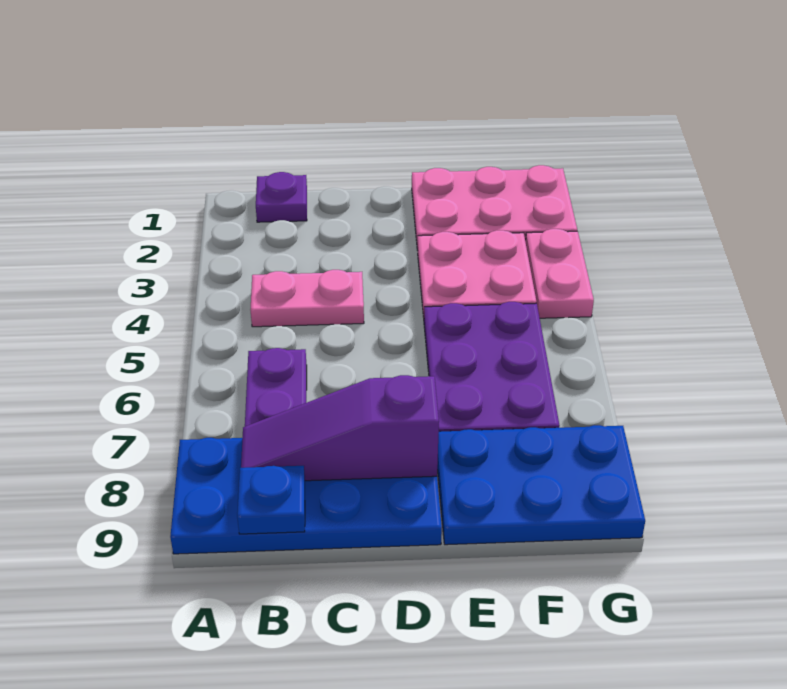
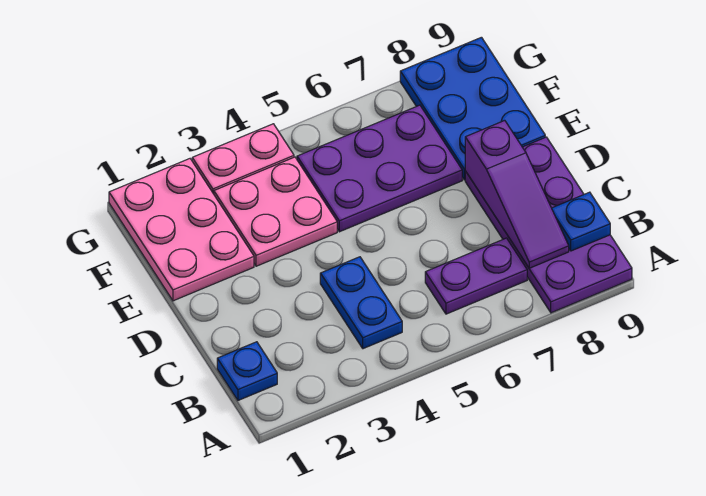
blue 2x4 plate [170,438,442,554] -> purple 2x4 plate [465,137,632,313]
purple 1x1 plate [256,172,307,222] -> blue 1x1 plate [217,342,277,400]
pink 1x2 plate [250,270,364,327] -> blue 1x2 plate [320,257,402,349]

